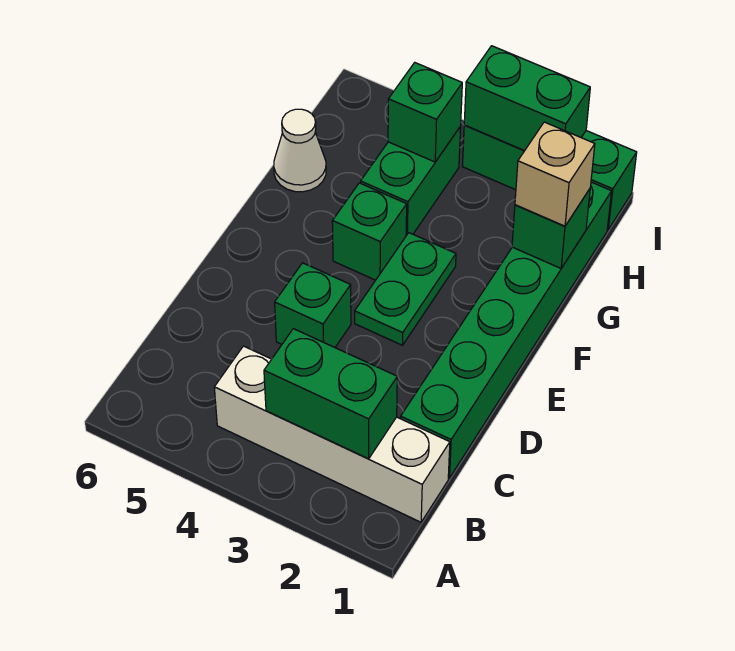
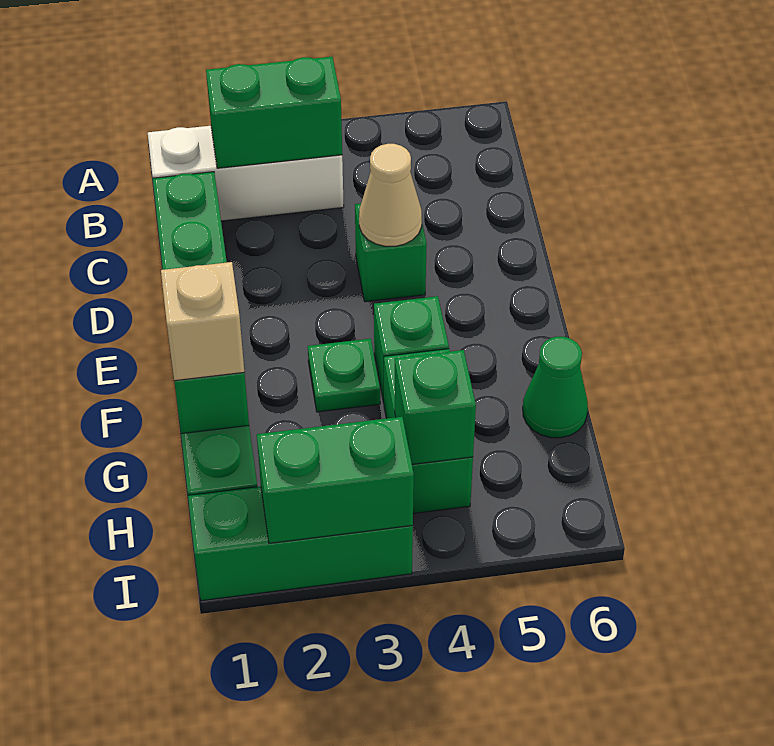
white 1x4 brick [214,346,450,522] -> white 1x3 brick [148,126,344,221]
none -> tan 1x1 cone [359,144,422,246]
green 1x2 plate [355,233,456,345] -> green 1x1 plate [308,339,380,412]
white 1x1 cone [274,109,326,192] -> green 1x1 cone [523,337,588,438]

